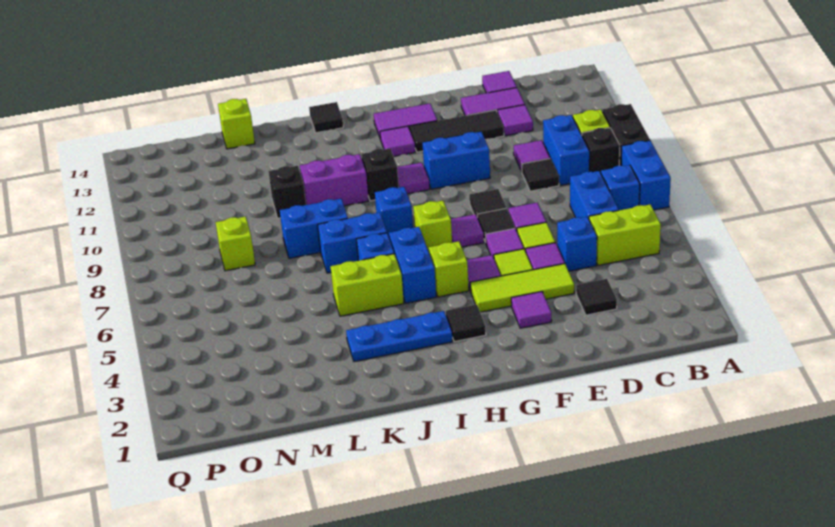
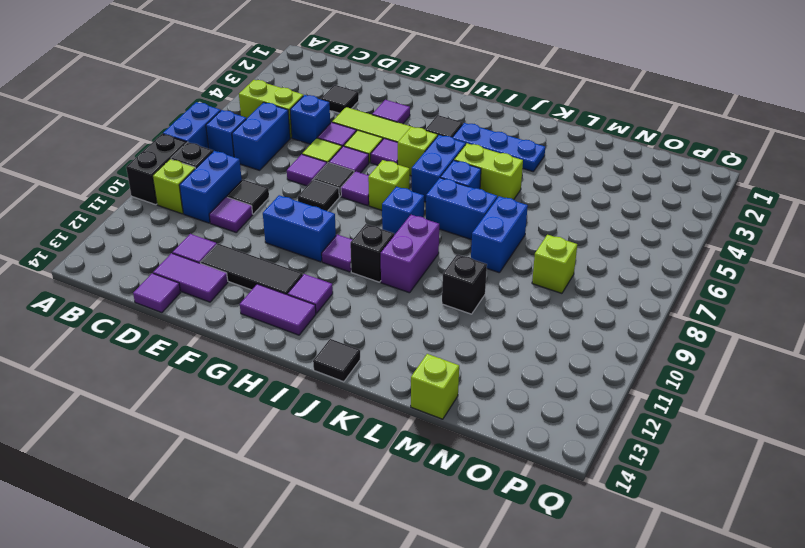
purple 1x2 brick [300,154,369,206] -> purple 1x2 brick turned to [381,215,439,293]
blue 1x2 brick [280,199,348,258] -> blue 1x2 brick turned to [471,196,528,273]

